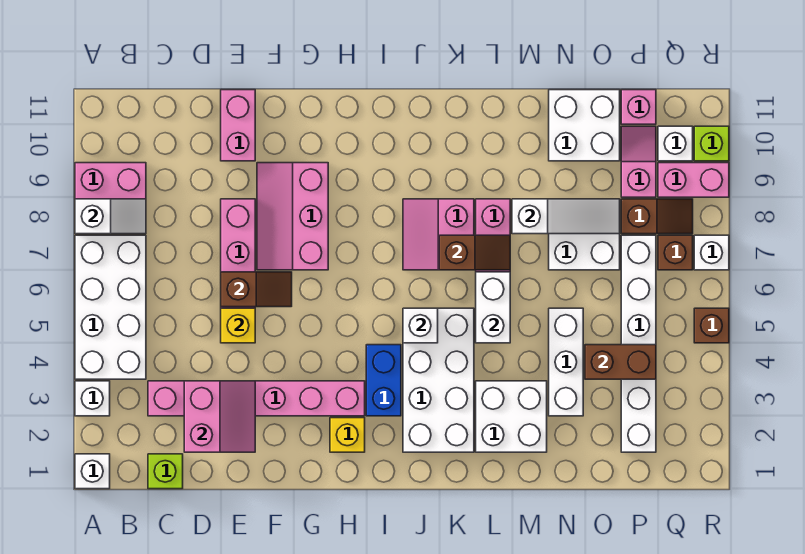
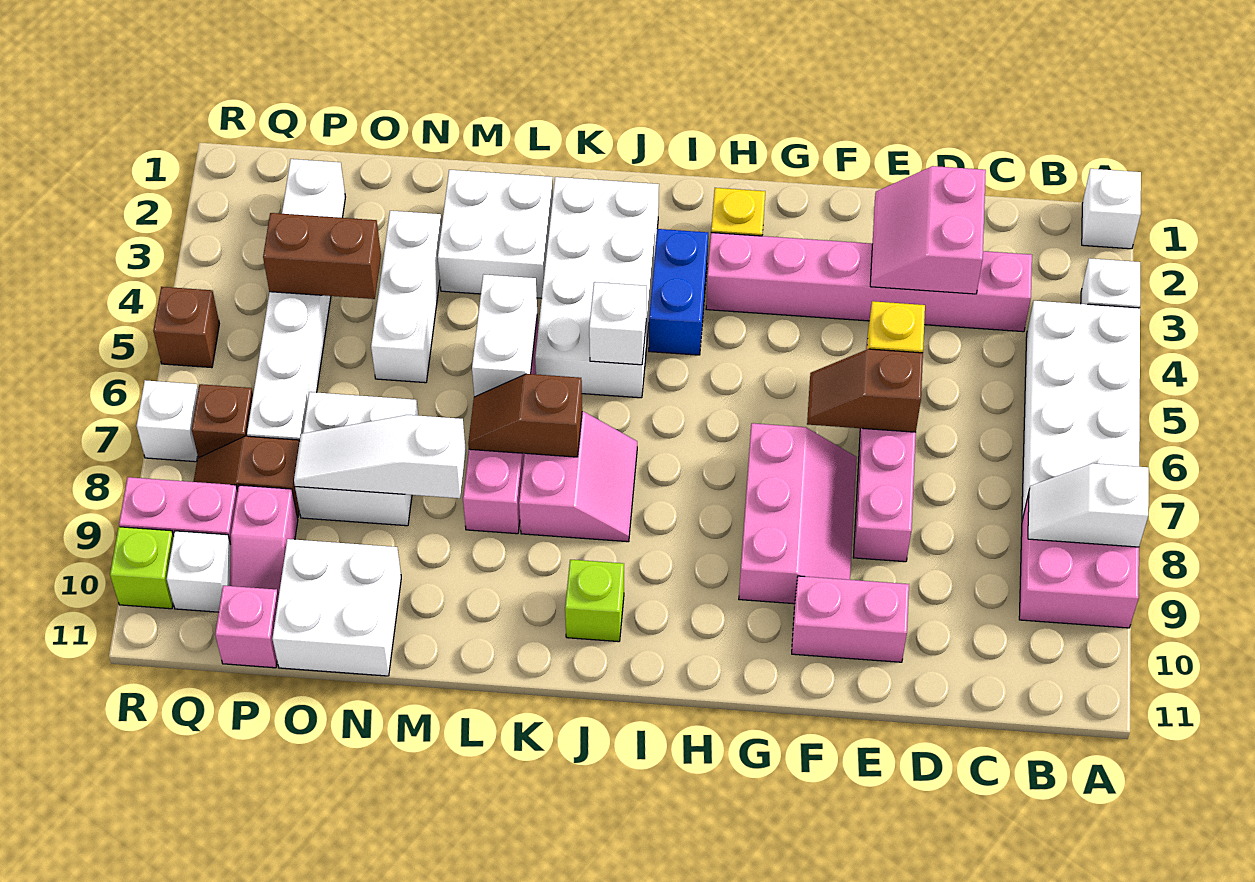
lime 1x1 brick [148,454,183,489] -> lime 1x1 brick moved to [565,560,624,642]
pink 1x2 brick [221,90,255,161] -> pink 1x2 brick turned to [792,576,909,662]

